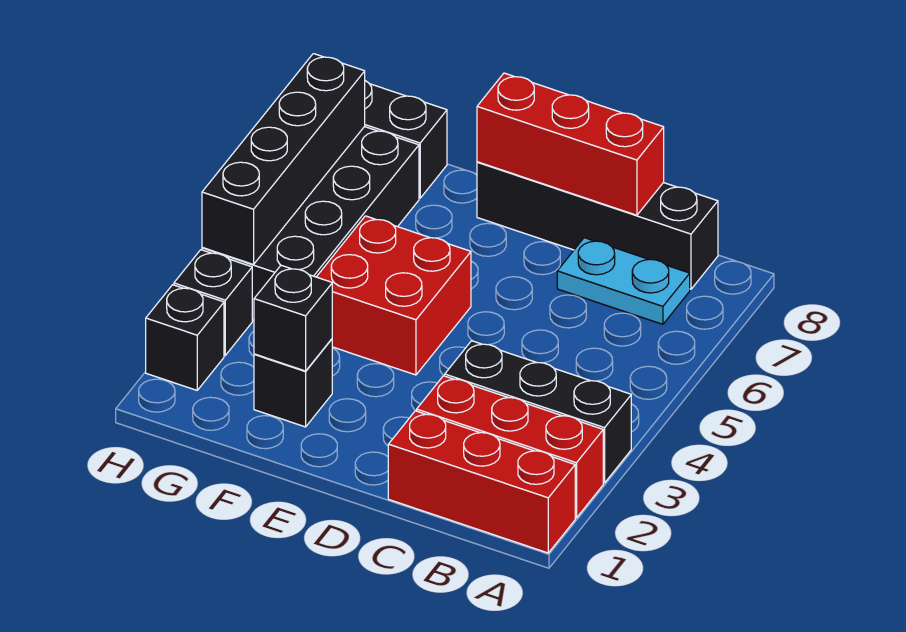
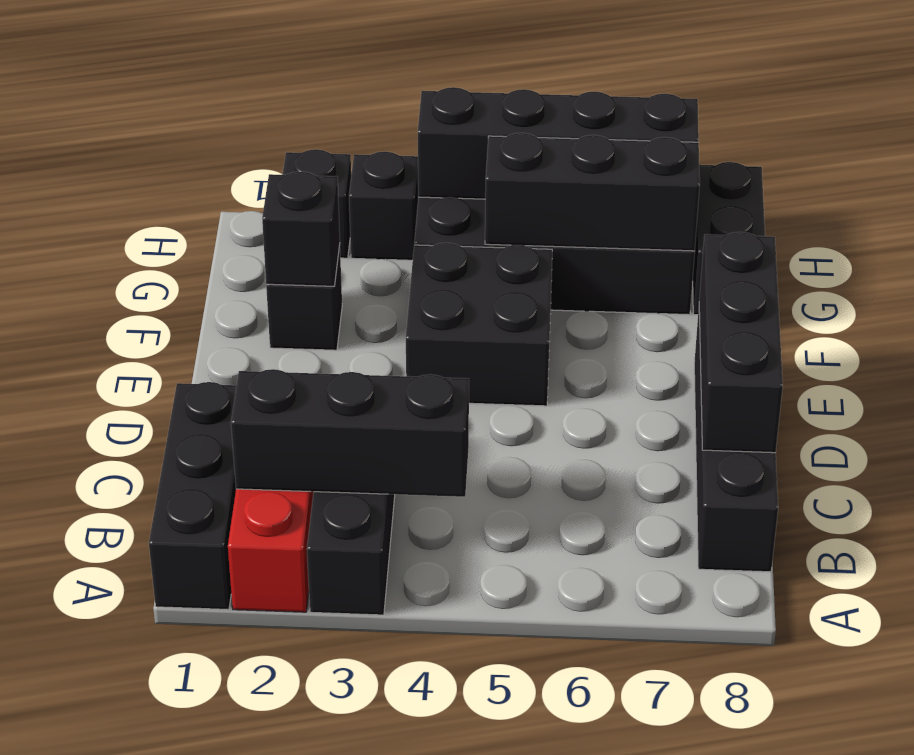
red 1x3 brick [388,411,575,553] -> black 1x3 brick [149,382,237,610]
none -> black 1x3 brick [231,369,469,497]
cyan 1x2 plate [557,238,690,324] -> none
red 1x3 brick [477,73,664,215] -> black 1x3 brick [699,232,783,453]
red 2x2 brick [317,216,471,375] -> black 2x2 brick [406,243,552,406]
none -> black 1x3 brick [485,133,700,251]

